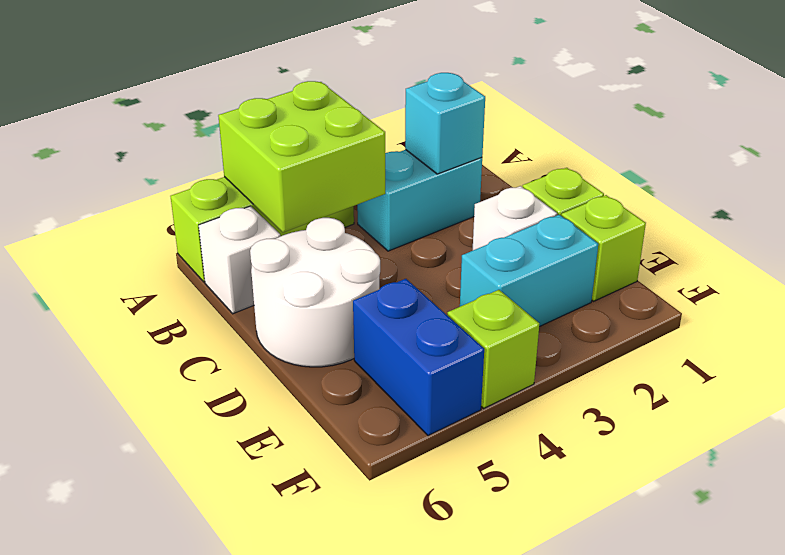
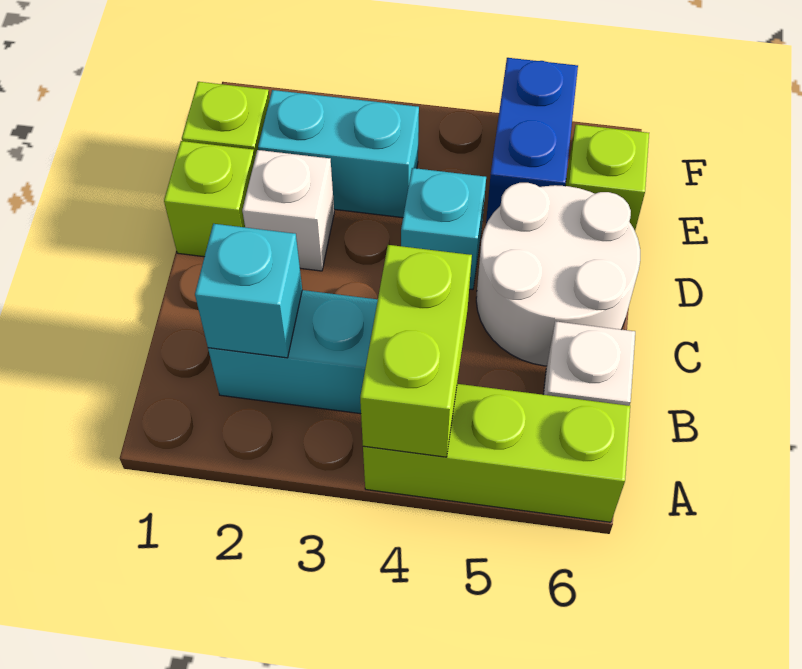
lime 2x2 brick [218,81,385,232] -> lime 1x2 brick [360,245,472,457]
none -> cyan 1x1 brick [401,168,486,290]
lime 1x1 brick [447,290,539,408] -> lime 1x1 brick moved to [565,124,649,230]

